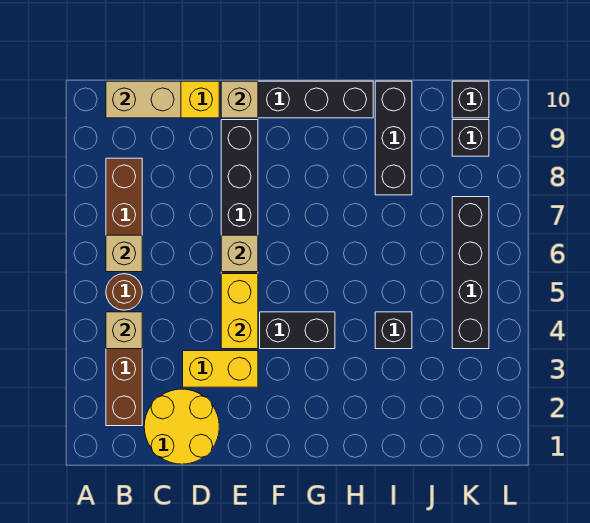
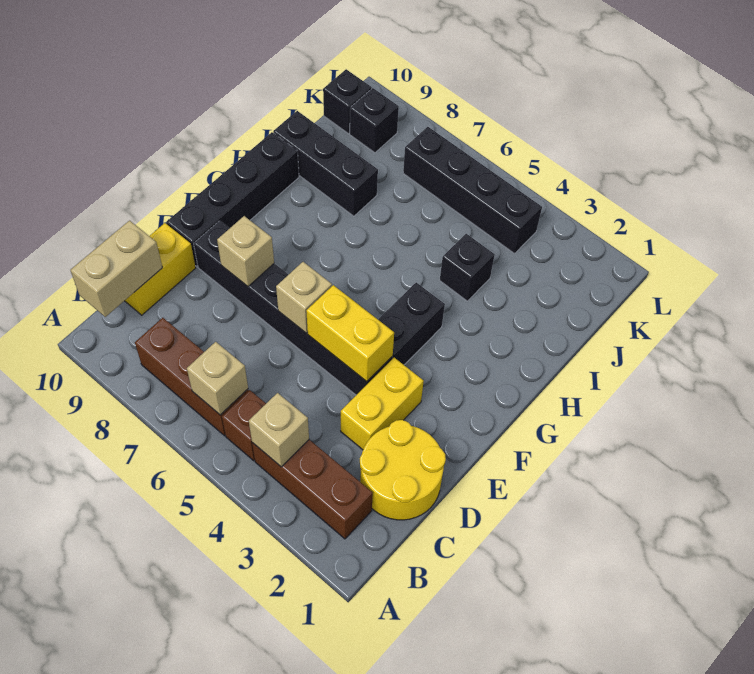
brown 1x1 round brick [106,274,142,310] -> brown 1x1 brick [222,390,266,461]
tan 1x1 brick [221,81,258,118] -> tan 1x1 brick moved to [217,216,274,286]

